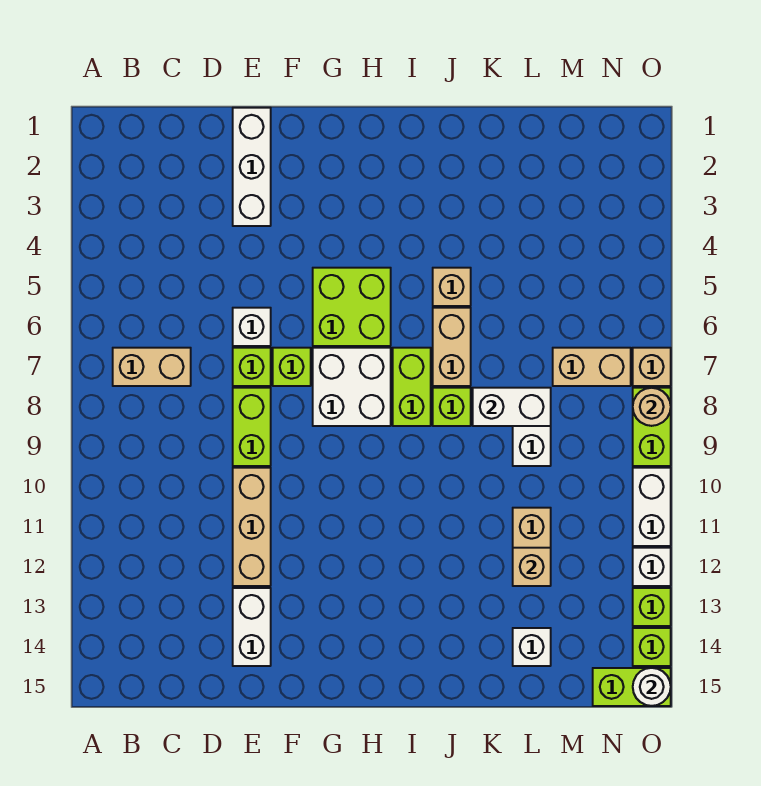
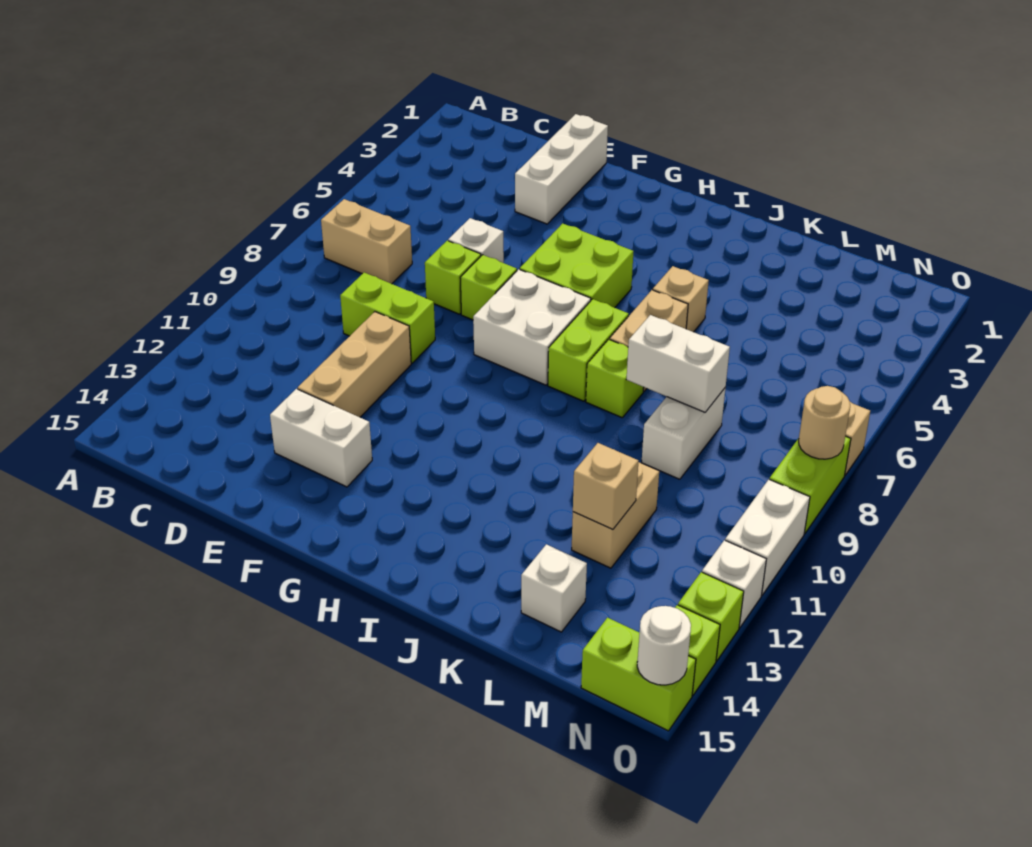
lime 1x2 brick [233,388,271,466] -> lime 1x2 brick turned to [340,273,435,363]
white 1x2 brick [233,588,271,666] -> white 1x2 brick turned to [270,389,372,487]
tan 1x2 brick [553,348,631,386] -> none

